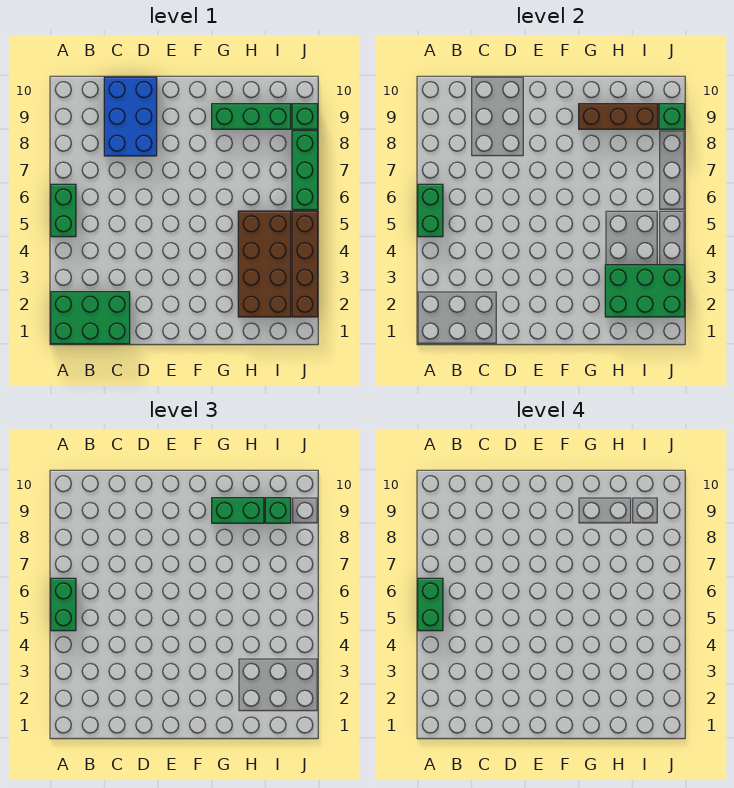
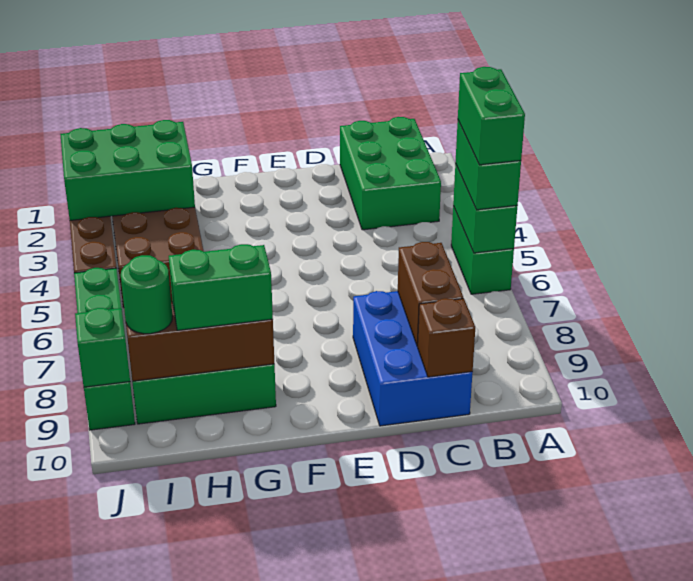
green 2x3 brick [51,292,130,344] -> green 2x3 brick turned to [340,117,441,230]
none -> brown 1x2 brick [398,242,463,346]
none -> brown 1x1 brick [418,298,475,377]
green 1x1 brick [265,498,291,523] -> green 1x1 round brick [121,255,172,334]

